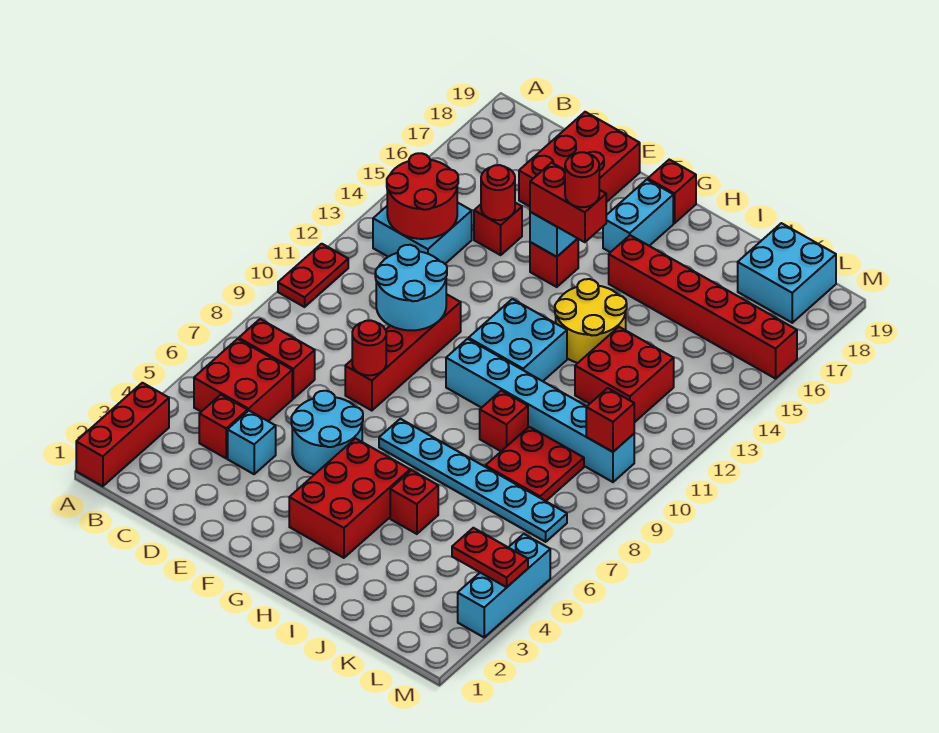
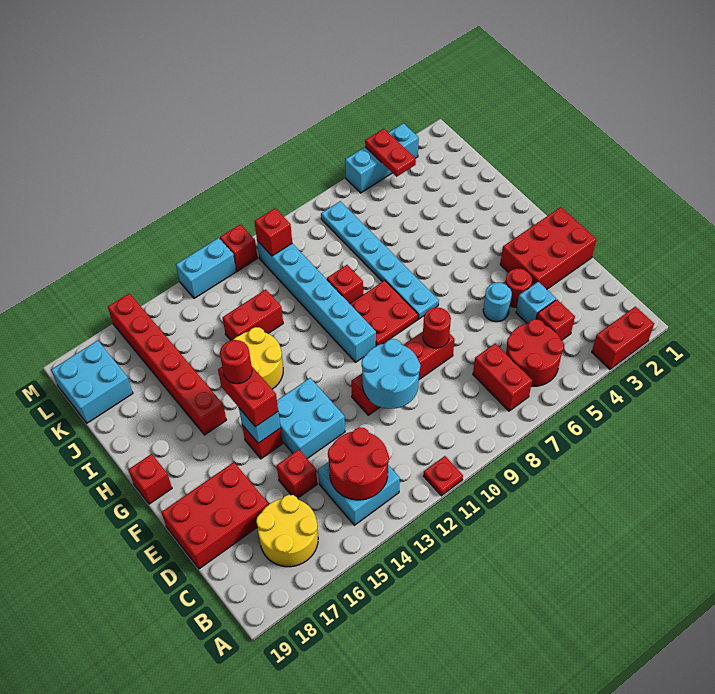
red 1x3 brick [76,383,169,486] -> red 1x2 brick [592,307,654,369]
red 1x2 plate [278,244,348,307] -> red 1x1 plate [424,456,463,496]
red 2x2 brick [194,339,292,421] -> red 2x2 round brick [506,319,564,386]
none -> yellow 2x2 round brick [256,495,318,567]
red 1x1 round brick [481,165,515,220] -> red 1x1 round brick moved to [505,268,532,308]
cyan 2x2 round brick [291,391,363,475] -> cyan 1x1 round brick [483,283,512,322]
red 2x3 brick [289,438,410,558] -> red 2x3 brick moved to [500,207,596,289]
cyan 2x2 brick [469,299,567,381] -> cyan 2x2 brick moved to [277,378,345,459]
cyan 1x2 brick [603,180,673,252] -> cyan 1x2 brick moved to [176,238,236,298]
red 1x1 brick [390,470,438,534] -> red 1x1 brick moved to [220,224,257,271]
red 2x2 plate [485,427,584,501] -> red 2x2 plate moved to [350,280,418,346]
red 2x2 brick [575,327,674,422] -> red 1x2 brick [223,289,283,341]

